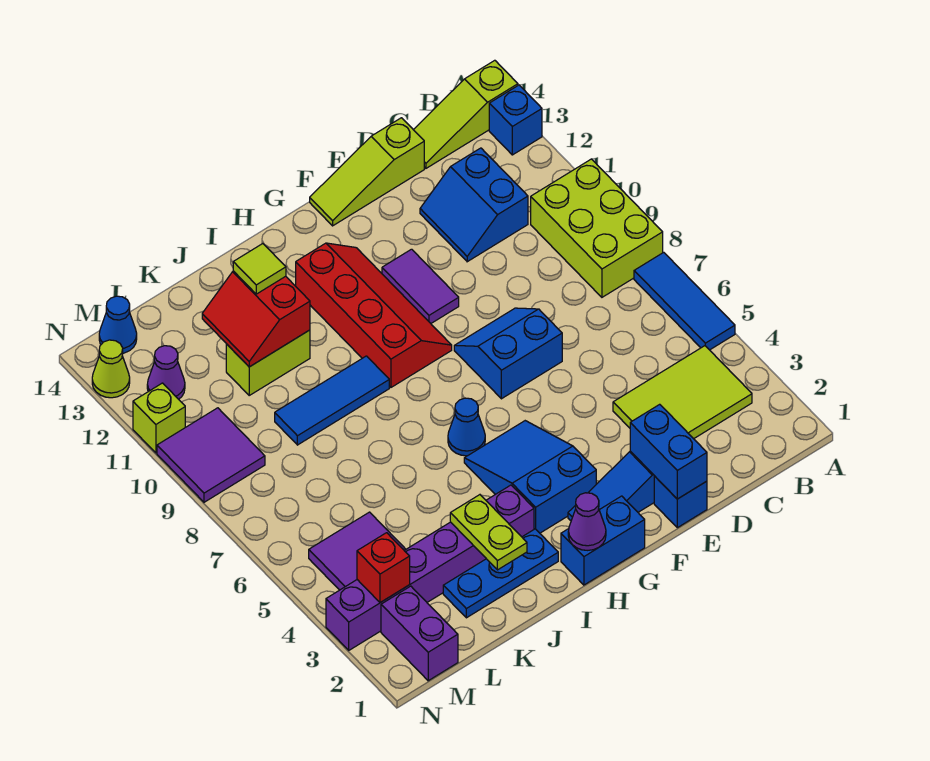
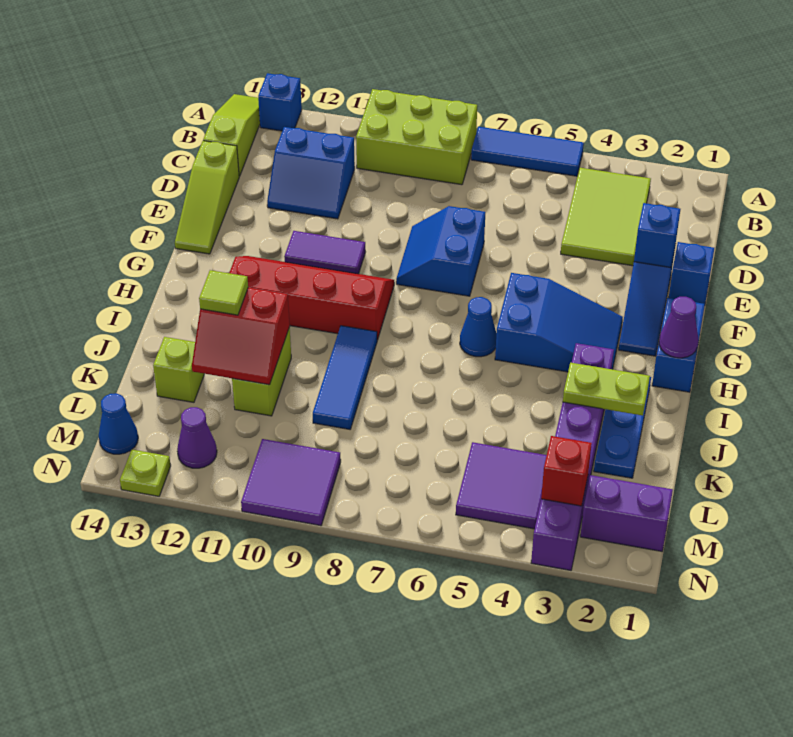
lime 1x3 slope [414,60,518,168] -> lime 1x3 slope turned to [203,94,260,176]
blue 1x2 brick [630,404,707,499] -> blue 1x1 brick [634,203,680,268]
blue 2x3 slope [464,421,596,533] -> blue 2x3 slope turned to [495,273,623,372]
lime 1x1 brick [133,383,185,453] -> lime 1x1 brick moved to [153,337,204,402]
lime 1x1 cone [92,340,130,398] -> lime 1x1 plate [120,450,171,496]

